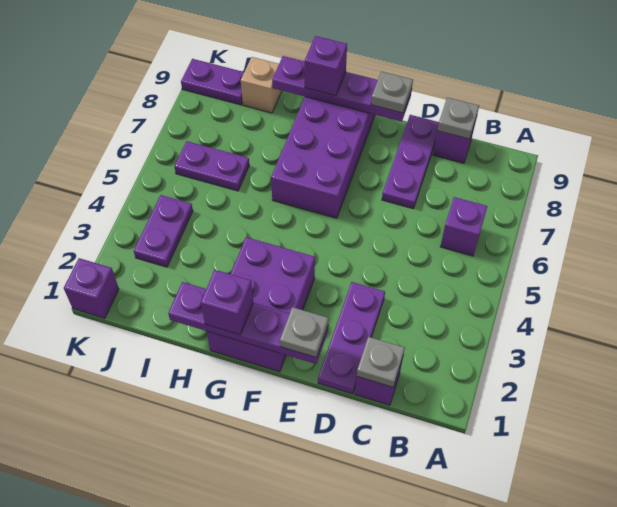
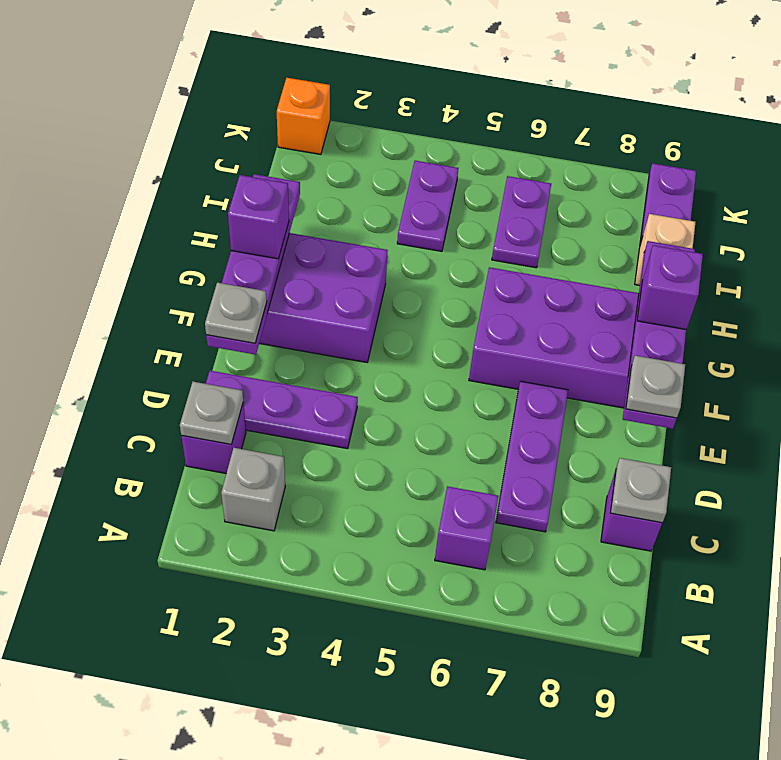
none -> grey 1x1 brick [221,448,285,531]
purple 1x3 plate [382,115,439,209] -> purple 1x3 plate turned to [496,381,568,532]
purple 1x2 plate [134,195,193,267] -> purple 1x2 plate turned to [397,161,458,251]
purple 1x1 brick [64,258,119,318] -> orange 1x1 brick [277,78,330,154]

